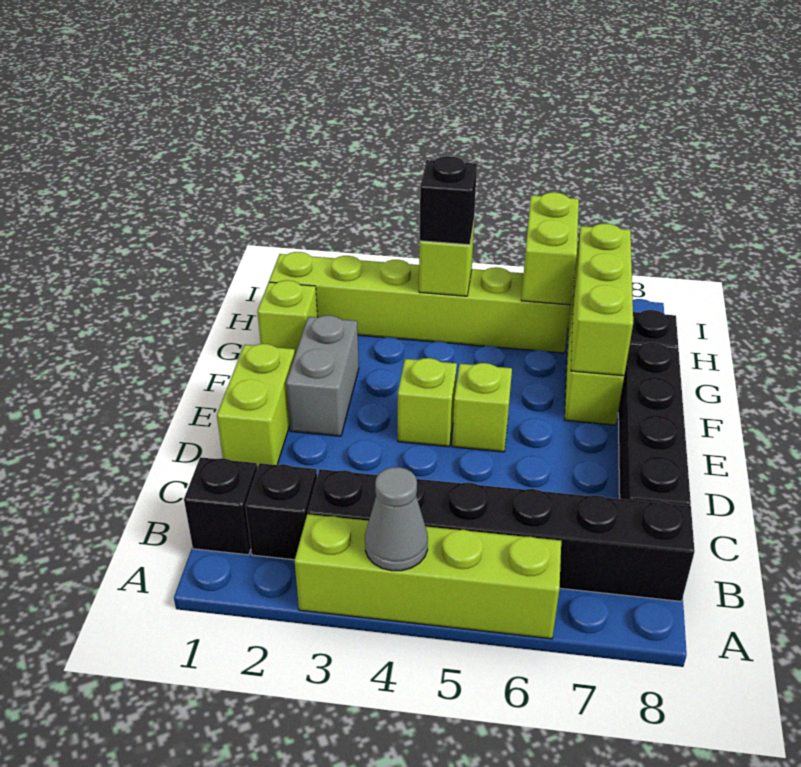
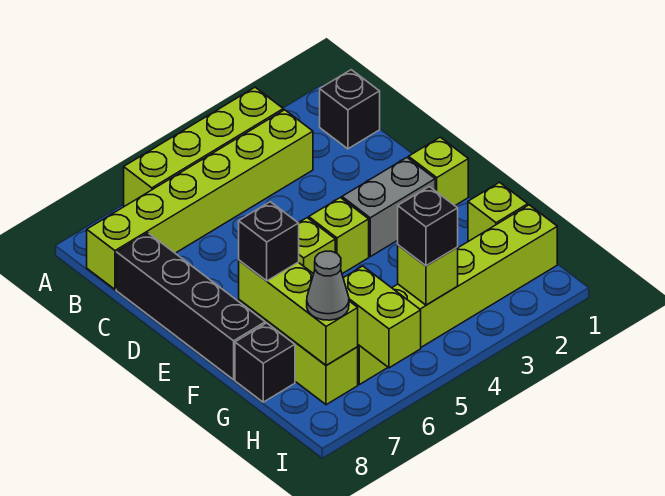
grey 1x1 cone [365,467,428,571] -> grey 1x1 cone moved to [307,251,349,320]
black 1x1 brick [246,463,317,560] -> black 1x1 brick moved to [239,202,299,281]
black 1x6 brick [308,469,695,601] -> lime 1x6 brick [87,110,313,289]
lime 1x2 brick [217,344,295,468] -> lime 1x1 brick [409,137,468,206]
grey 1x2 brick [286,315,359,436] -> grey 1x2 brick turned to [342,158,435,257]

